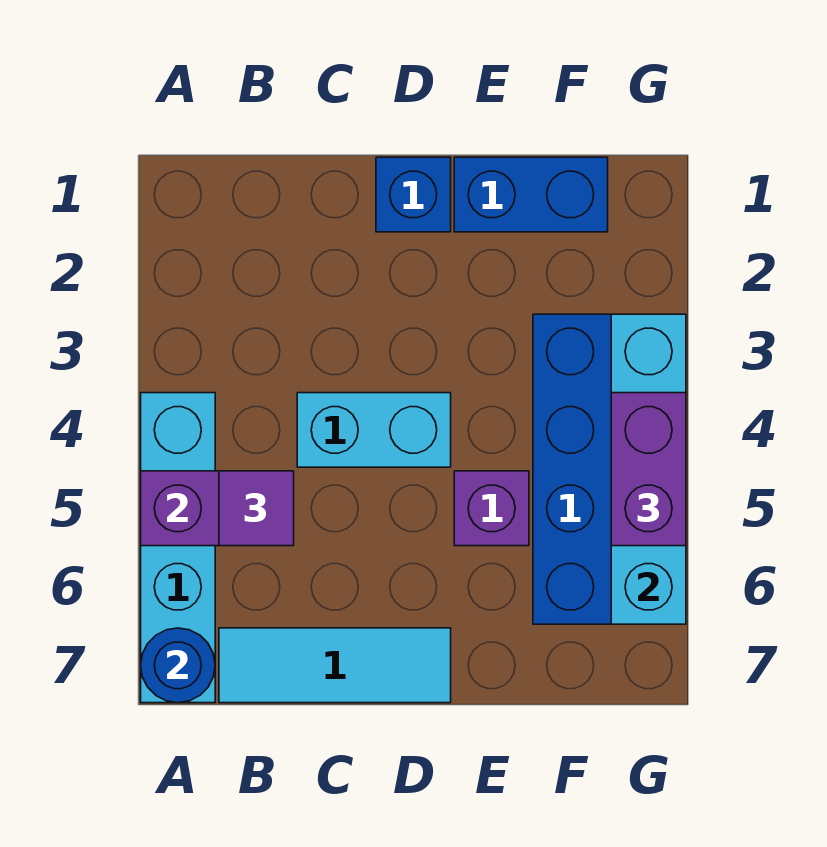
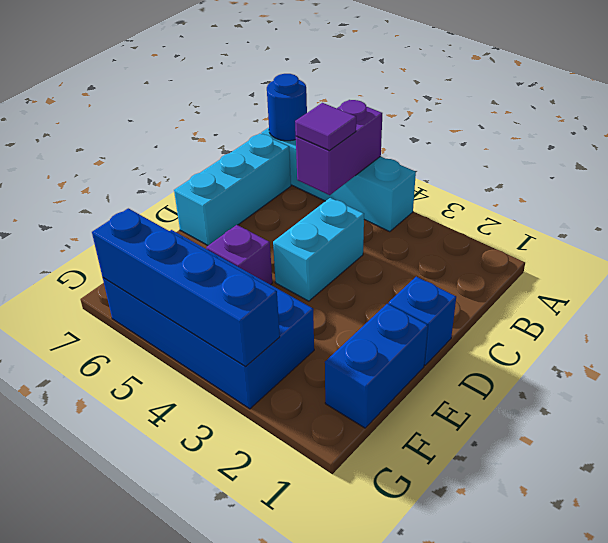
cyan 1x3 tile [219,628,451,703] -> cyan 1x3 brick [174,134,291,245]
cyan 1x4 brick [611,314,686,624] -> blue 1x4 brick [92,208,280,367]
purple 1x2 brick [611,393,686,546] -> none

